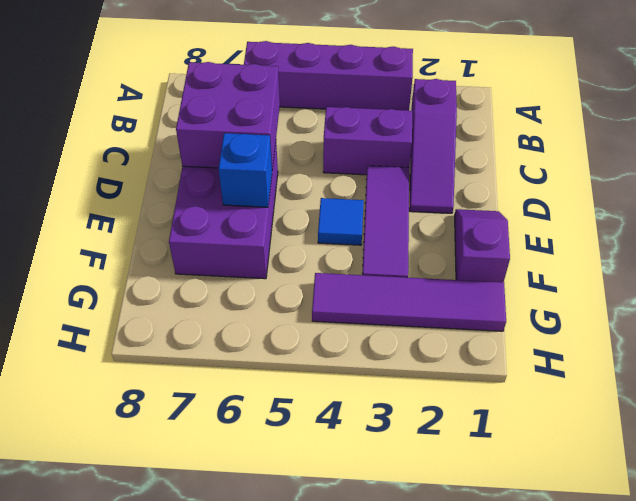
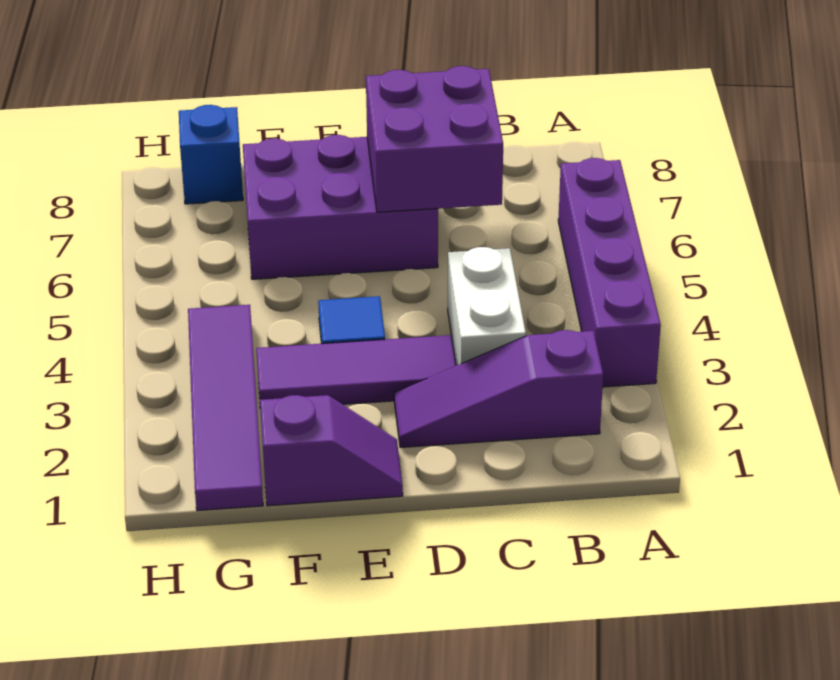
purple 1x2 brick [323,107,412,175] -> white 1x2 brick [448,247,526,366]
blue 1x1 brick [218,133,272,207] -> blue 1x1 brick moved to [179,105,243,204]

